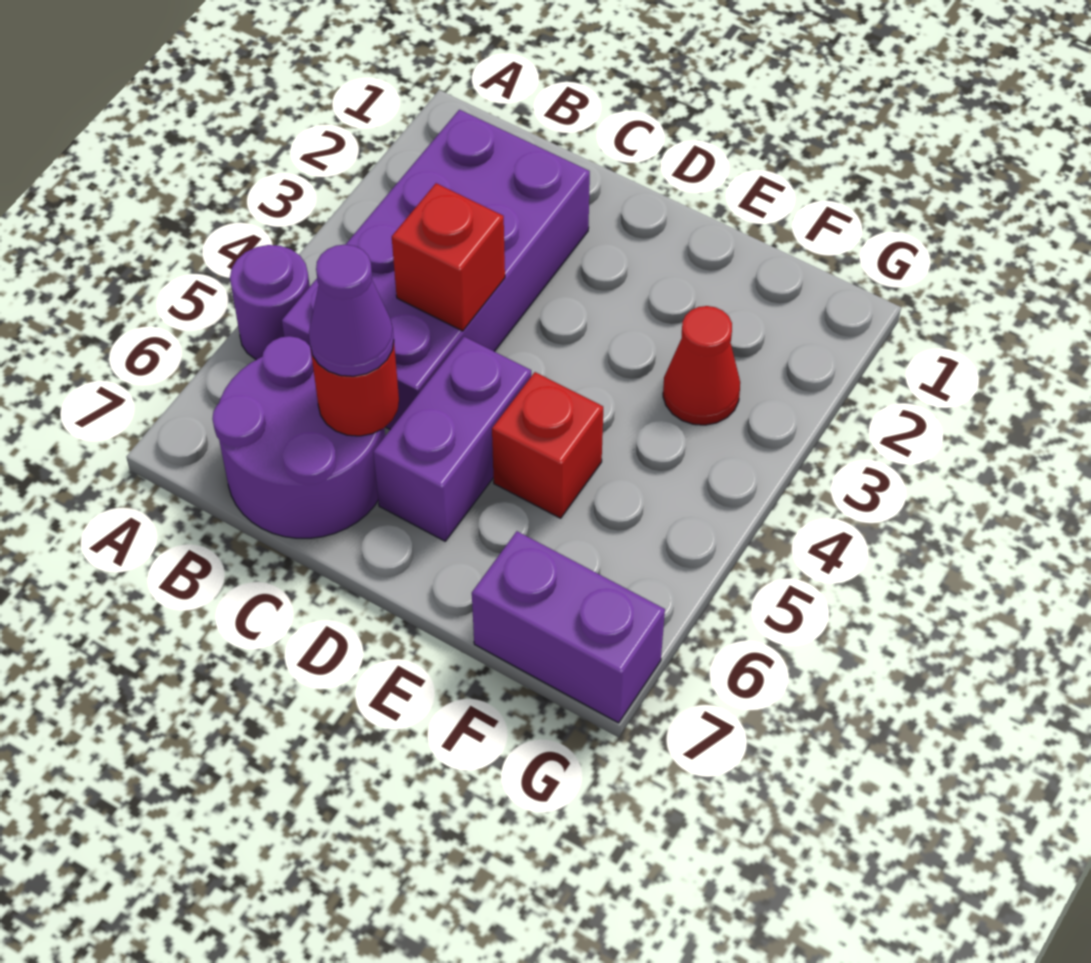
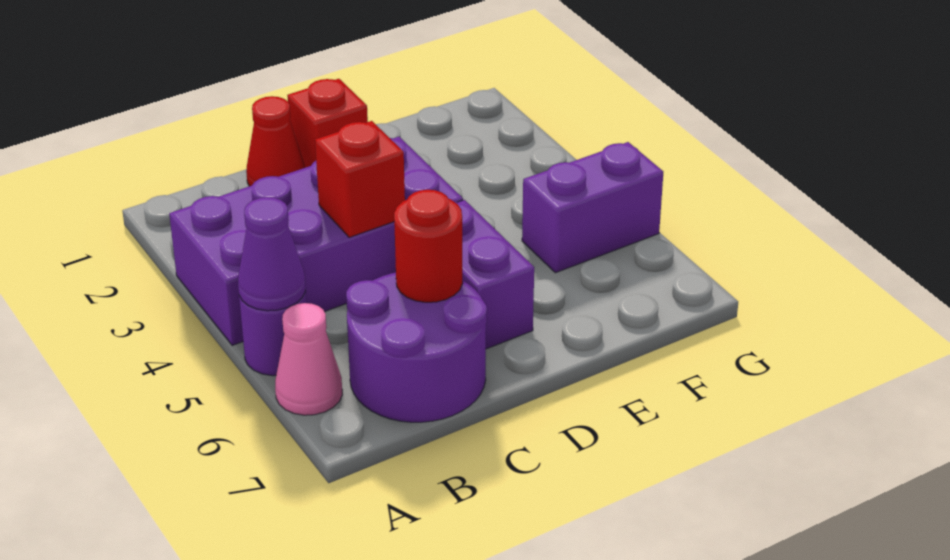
none -> pink 1x1 cone [275,303,342,415]
purple 2x4 brick [282,110,590,429] -> purple 2x4 brick turned to [169,137,463,345]
purple 1x1 cone [309,244,394,376] -> purple 1x1 cone moved to [238,197,305,311]
red 1x1 brick [492,372,603,518] -> red 1x1 brick moved to [287,79,368,168]
red 1x1 cone [663,306,740,425] -> red 1x1 cone moved to [246,96,305,186]
purple 1x2 brick [472,531,665,723] -> purple 1x2 brick moved to [522,142,663,273]

